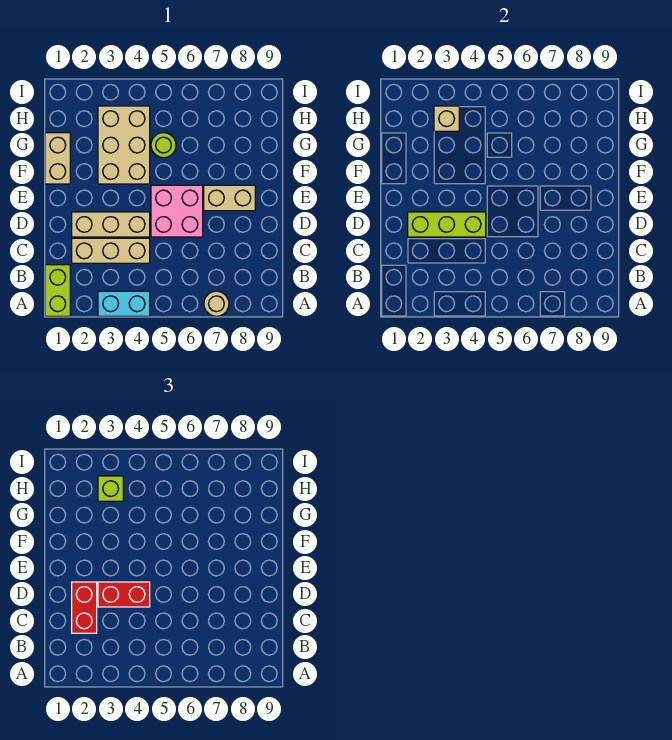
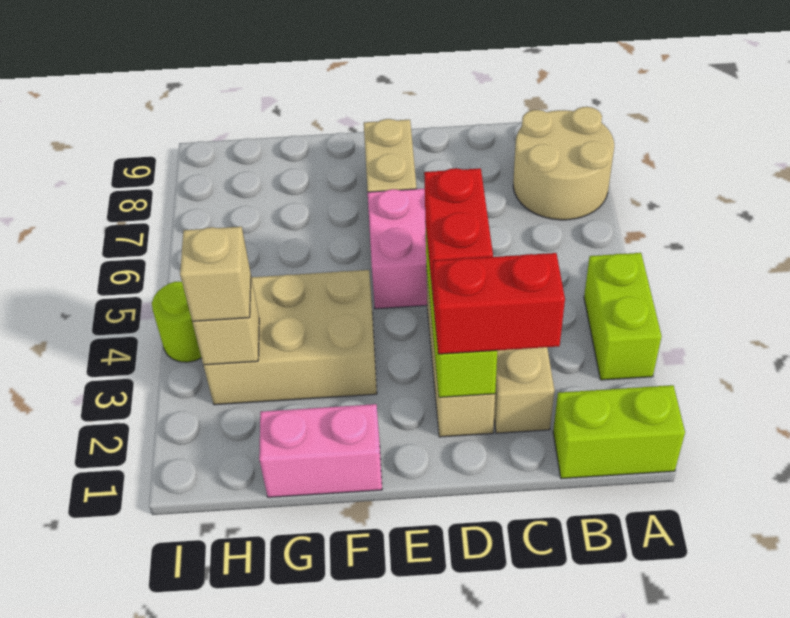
cyan 1x2 brick [98,291,150,316] -> lime 1x2 brick [584,253,662,380]
tan 1x1 round brick [204,291,229,316] -> tan 2x2 round brick [513,107,614,220]
tan 1x2 brick [45,133,70,184] -> pink 1x2 brick [259,404,382,497]
lime 1x1 round brick [151,133,176,158] -> lime 1x1 round brick moved to [152,282,201,362]
lime 1x1 brick [98,476,123,501] -> tan 1x1 brick [180,227,251,321]

